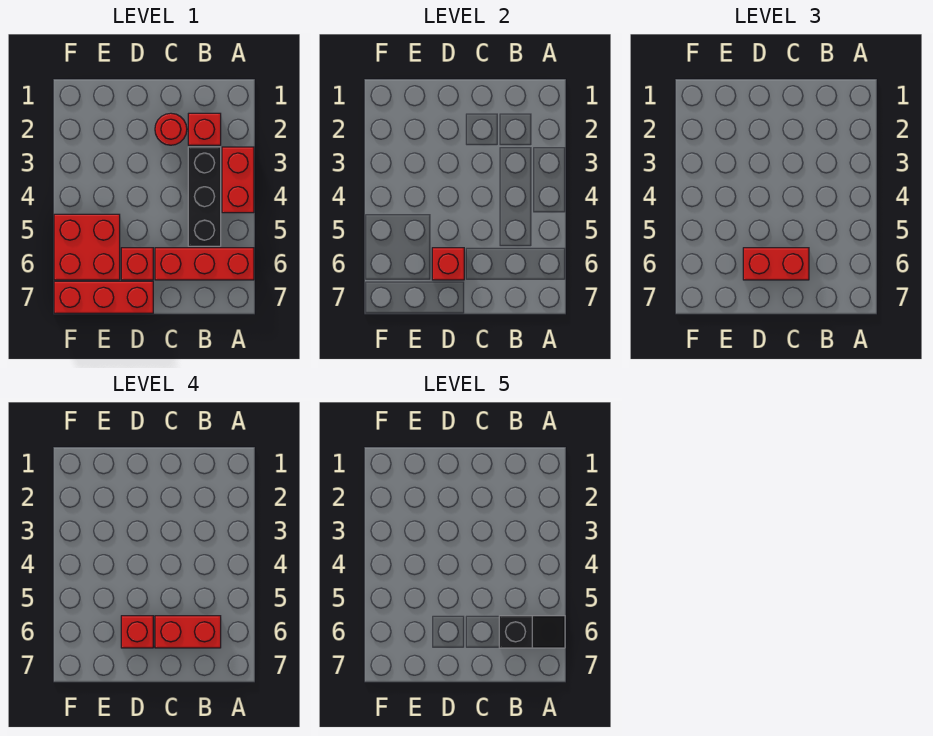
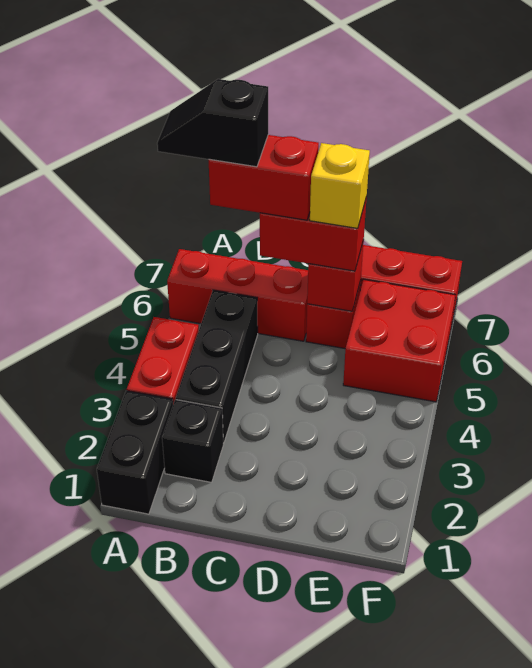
none -> black 1x2 brick [97,391,173,514]
red 1x1 brick [188,113,221,145] -> black 1x1 brick [162,400,224,482]
red 1x1 round brick [155,113,187,145] -> none
red 1x1 brick [121,616,153,648] -> yellow 1x1 brick [310,143,370,228]

